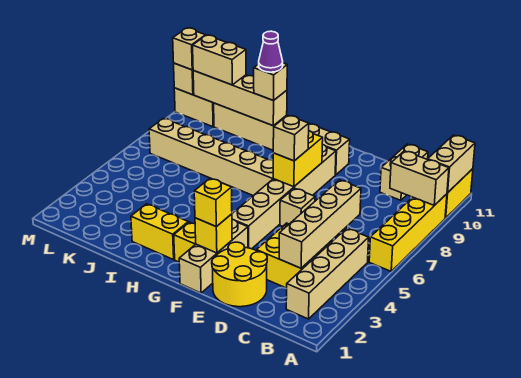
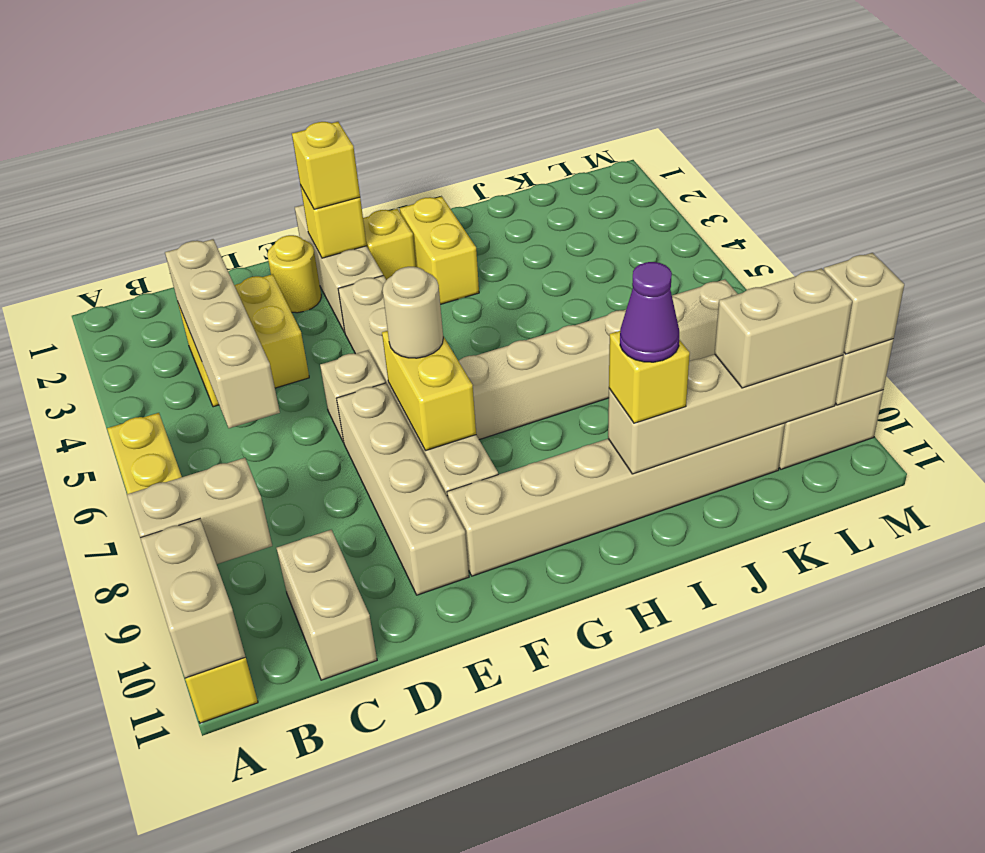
tan 1x4 brick [286,228,369,319] -> tan 1x4 brick moved to [336,383,469,595]
yellow 2x2 round brick [212,242,267,307] -> yellow 1x1 round brick [267,235,321,313]
tan 1x1 brick [273,115,309,161] -> tan 1x1 round brick [383,267,443,358]
yellow 1x2 brick [131,204,188,260] -> yellow 1x2 brick turned to [400,196,479,304]
tan 1x1 brick [254,63,287,101] -> yellow 1x1 brick [609,331,690,423]

